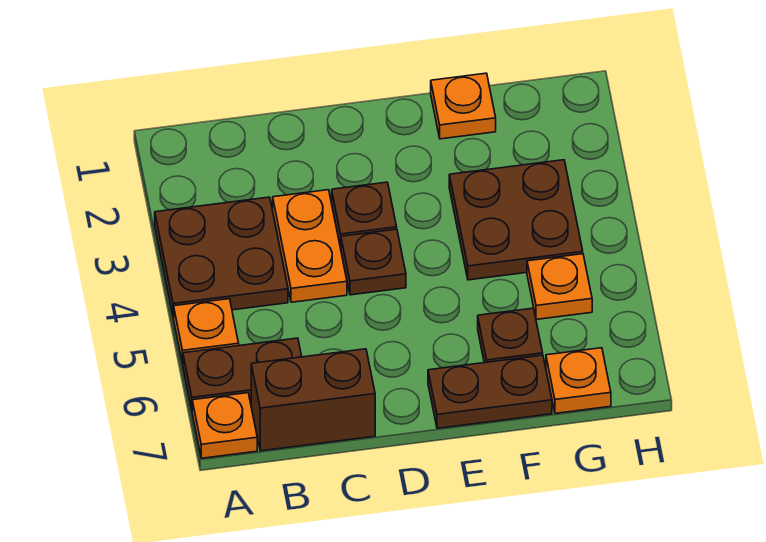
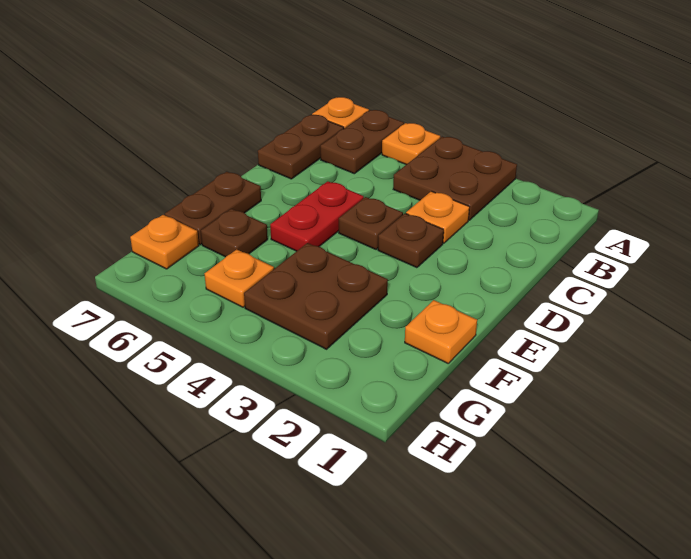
brown 1x2 brick [251,349,375,451] -> brown 1x2 plate [258,115,344,179]
orange 1x2 plate [273,190,347,302] -> orange 1x1 plate [406,191,469,243]
none -> red 1x2 plate [270,181,364,251]

